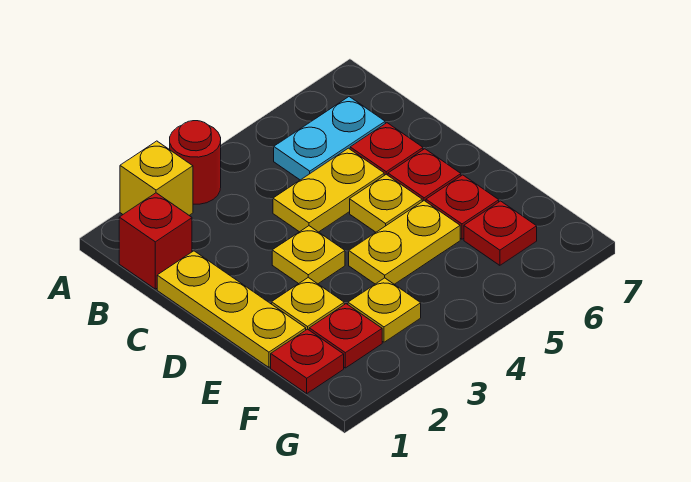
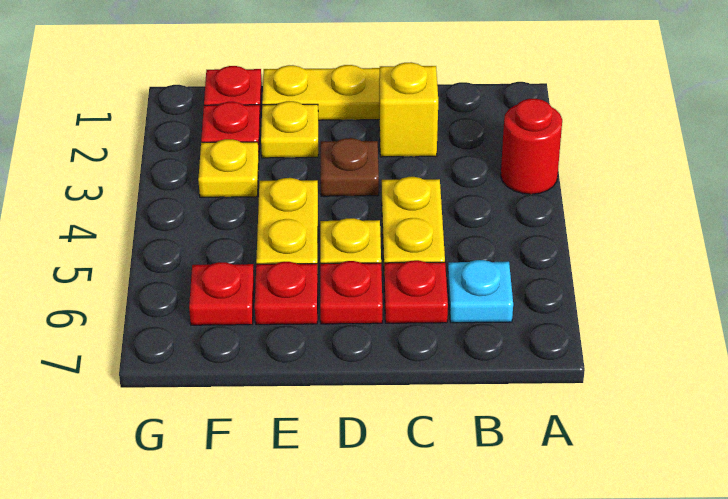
yellow 1x1 brick [120,141,193,215] -> yellow 1x1 brick moved to [379,62,438,157]
red 1x1 brick [119,193,192,289] -> none
cyan 1x2 plate [274,97,385,180] -> cyan 1x1 plate [448,260,513,323]
yellow 1x1 plate [272,226,345,284] -> brown 1x1 plate [321,138,379,196]

